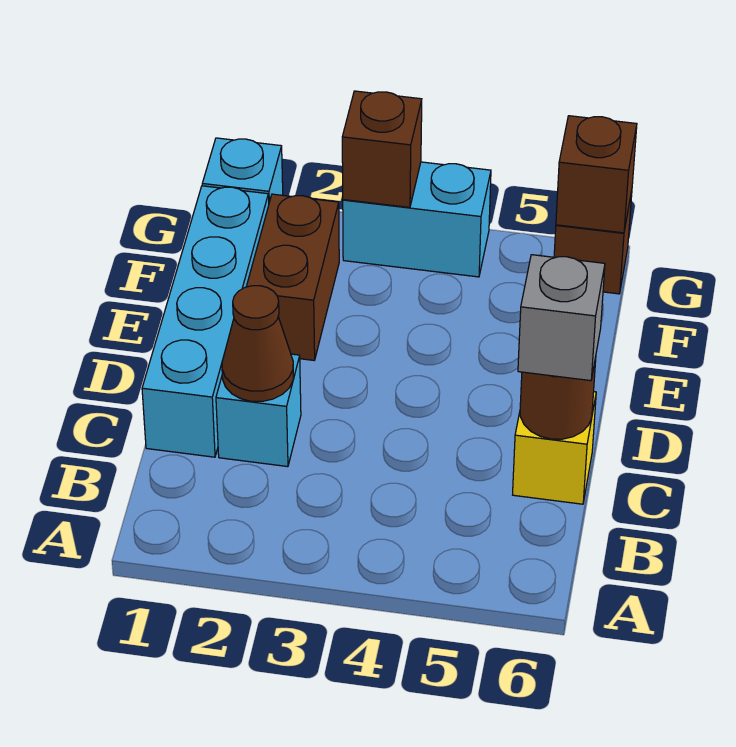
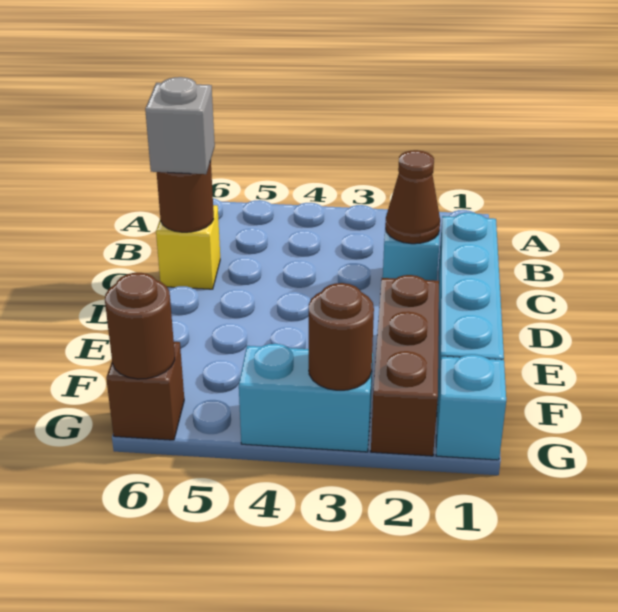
brown 1x2 brick [246,194,339,360] -> brown 1x3 brick [371,275,439,456]
brown 1x1 brick [342,91,422,207] -> brown 1x1 round brick [309,283,374,390]
brown 1x1 brick [556,116,637,233] -> brown 1x1 round brick [105,273,175,379]

